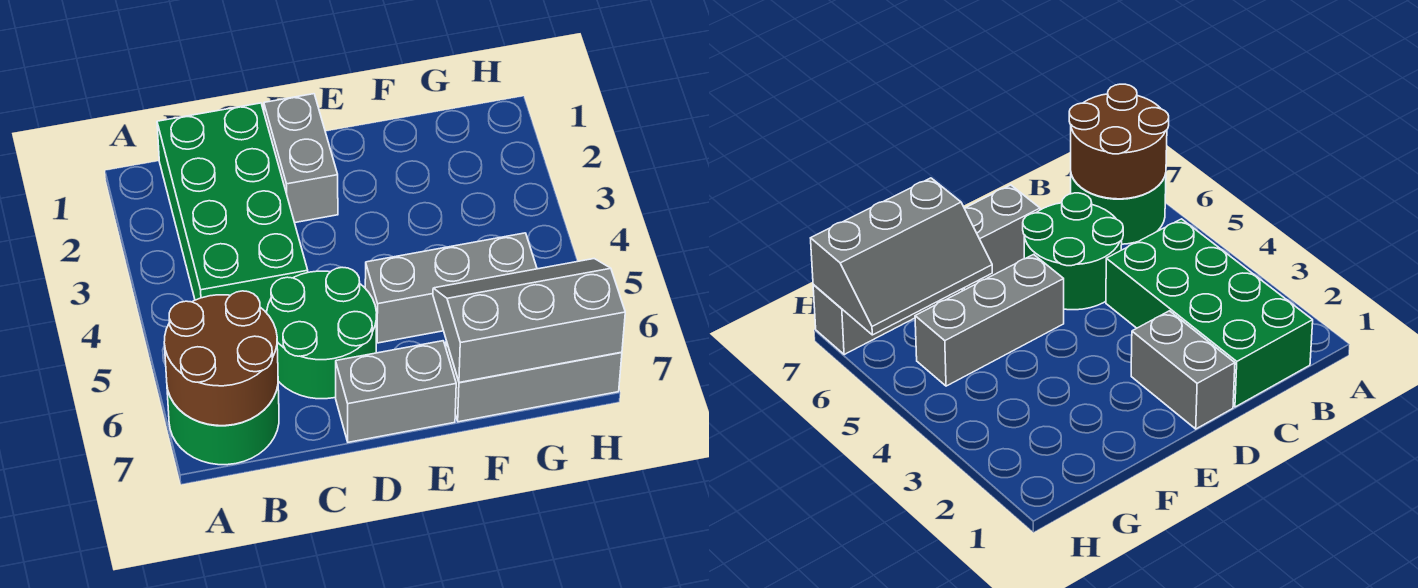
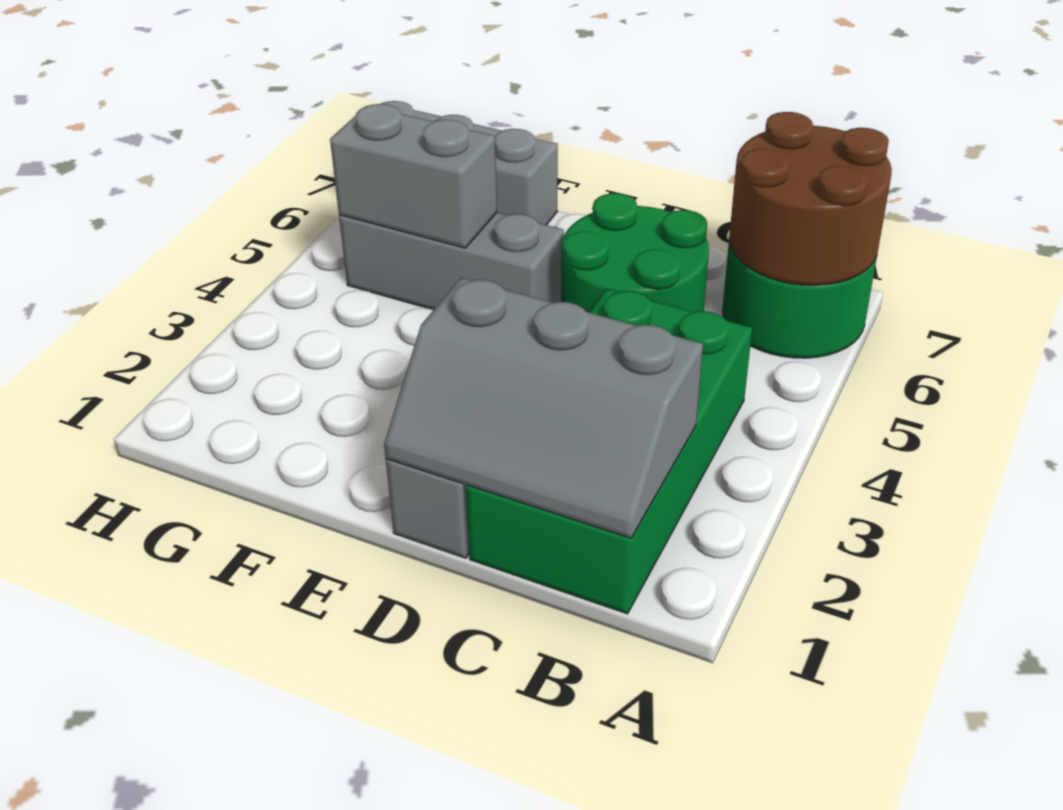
grey 1x2 brick [336,341,456,442] -> grey 1x2 brick moved to [330,104,497,248]
grey 2x3 slope [433,259,625,383] -> grey 2x3 slope moved to [384,278,703,538]

